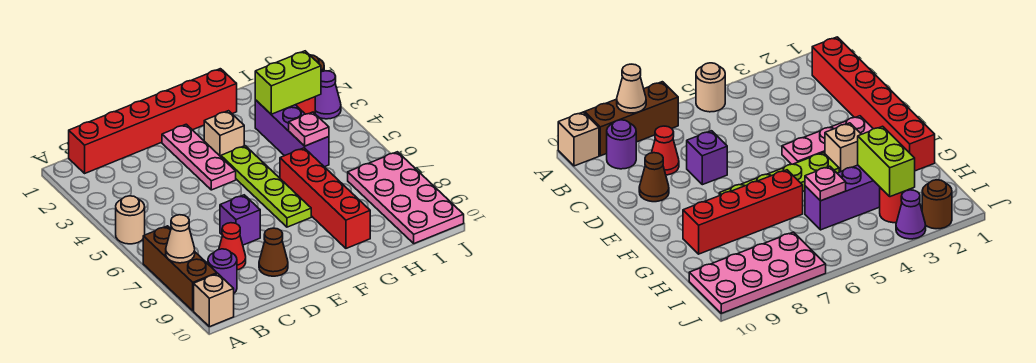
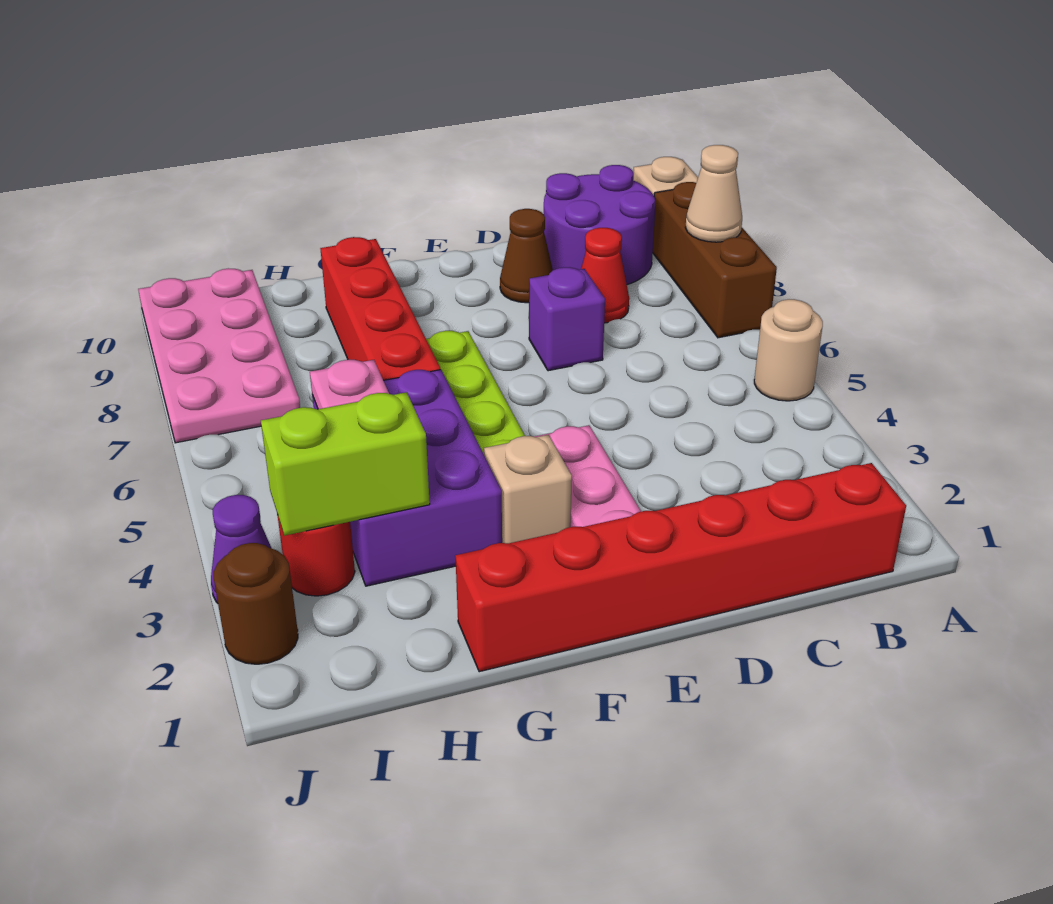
purple 1x1 round brick [208,249,237,293] -> purple 2x2 round brick [544,165,655,285]
purple 1x3 brick [255,100,329,167] -> purple 2x3 brick [312,370,502,586]

